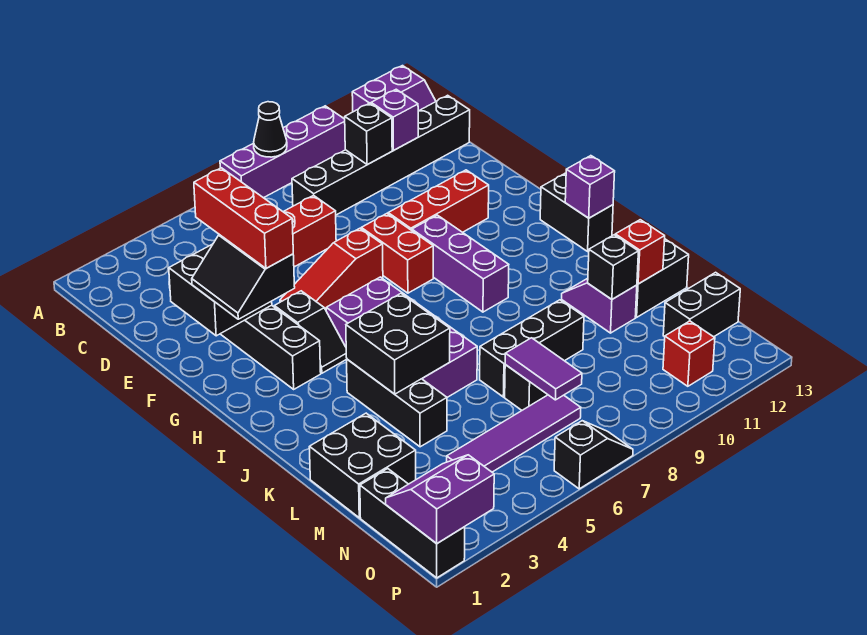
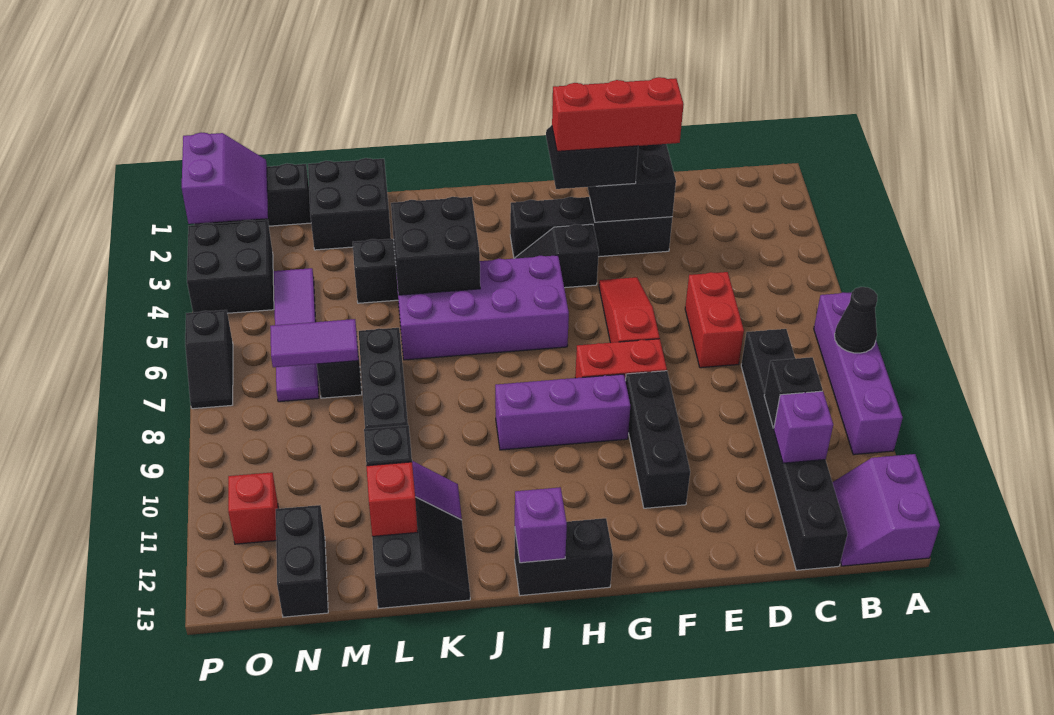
red 1x3 brick [388,170,489,232] -> black 1x3 brick [626,371,690,508]
none -> black 2x2 brick [187,220,274,313]

